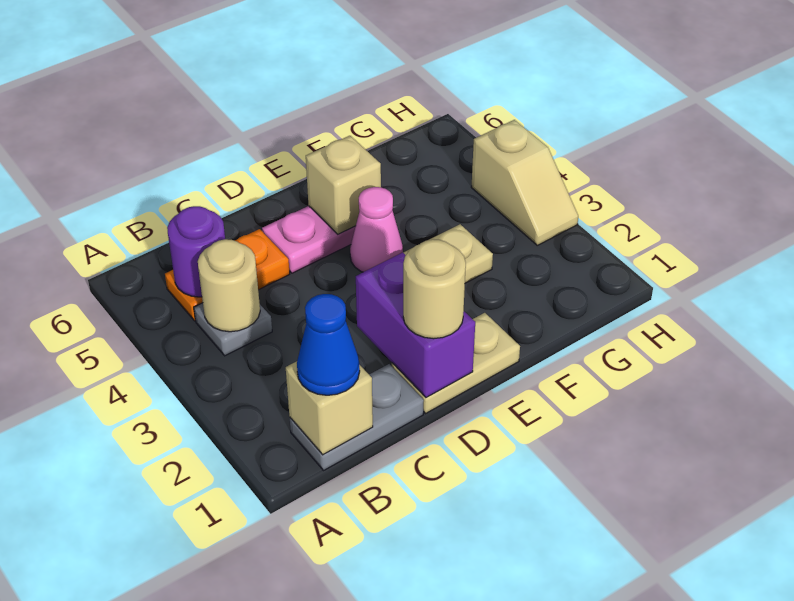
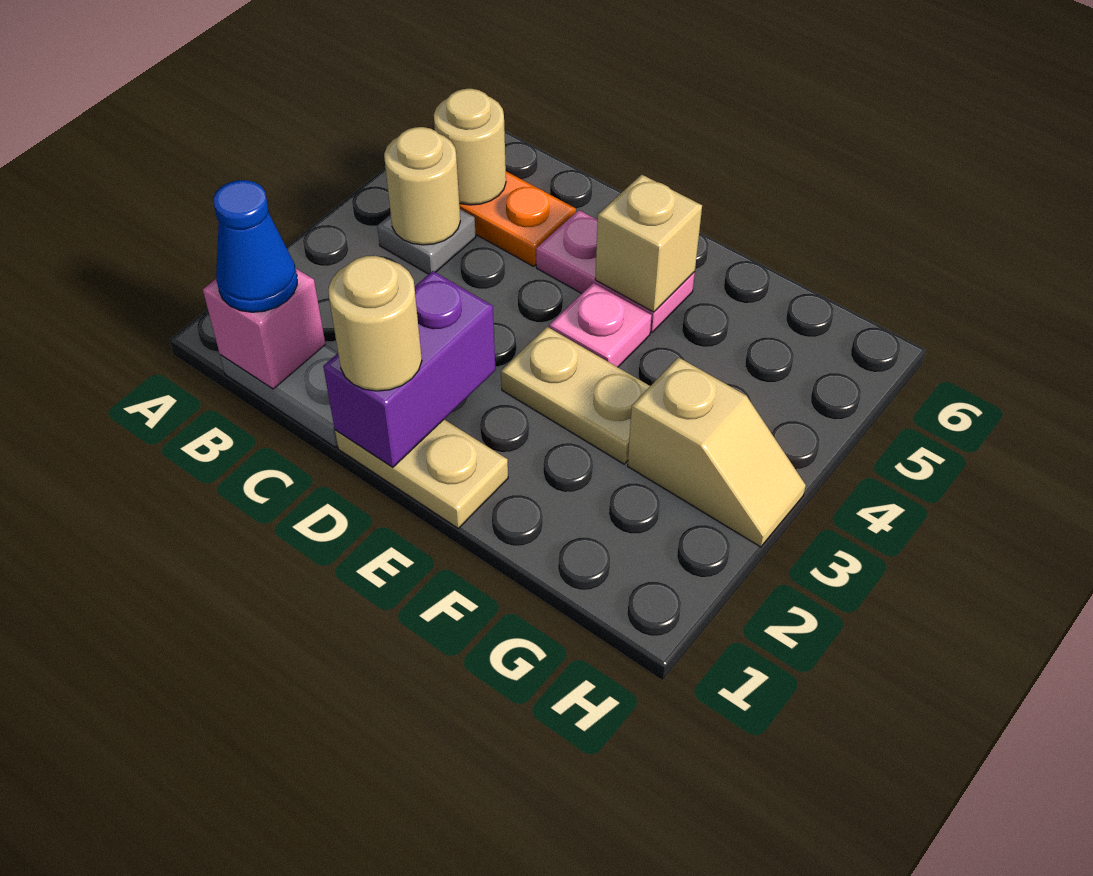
tan 1x1 brick [286,361,373,455] -> pink 1x1 brick [203,269,325,389]
purple 1x1 round brick [167,206,225,297] -> tan 1x1 round brick [434,89,506,205]
pink 1x1 cone [350,187,403,272] -> pink 1x1 plate [549,283,652,367]
tan 1x2 slope [471,120,578,245] -> tan 1x2 slope turned to [628,357,806,547]

